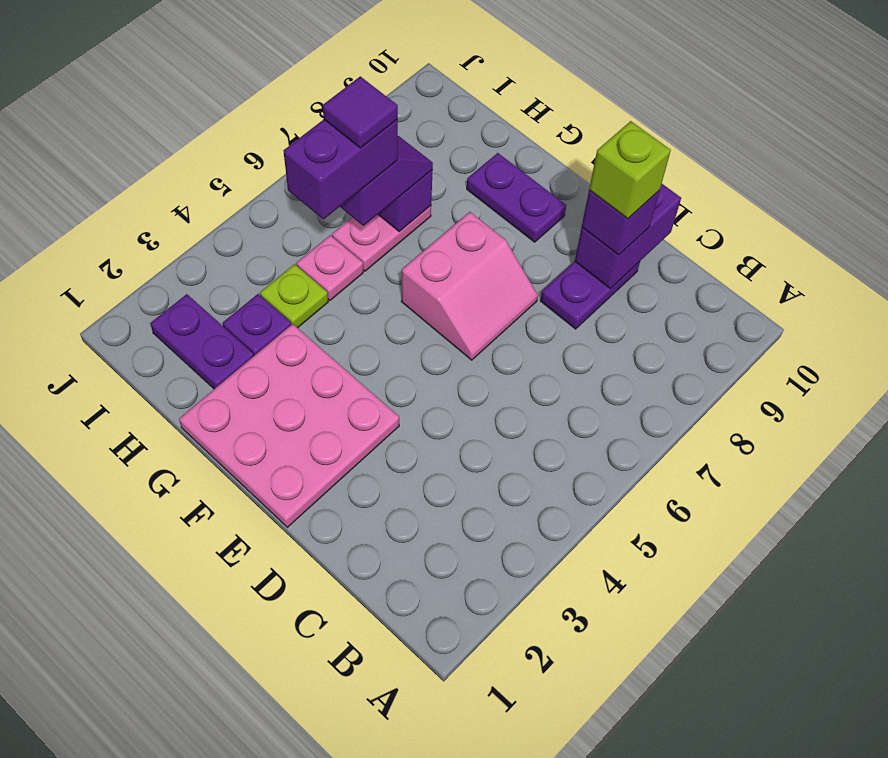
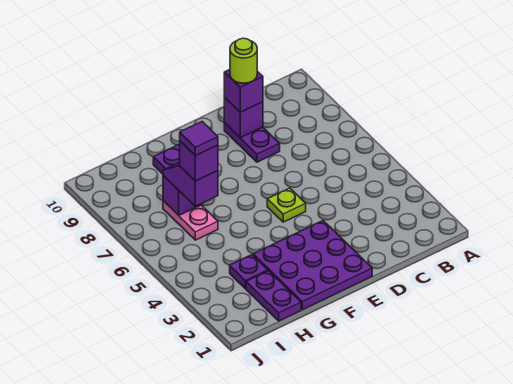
purple 1x2 brick [575,184,681,289] -> purple 1x1 brick [224,98,263,138]
lime 1x1 brick [589,121,671,219] -> lime 1x1 round brick [230,38,257,83]
pink 3x3 plate [179,324,399,527] -> purple 3x3 plate [253,221,372,310]
pink 2x2 slope [401,212,538,360] -> none
purple 1x2 plate [150,294,254,389] -> purple 1x2 plate turned to [246,271,301,321]
lime 1x1 plate [260,264,328,328] -> lime 1x1 plate moved to [267,188,306,222]
pink 1x1 plate [296,235,363,300] -> none
purple 1x2 brick [284,120,398,219] -> purple 1x1 brick [179,141,218,181]

